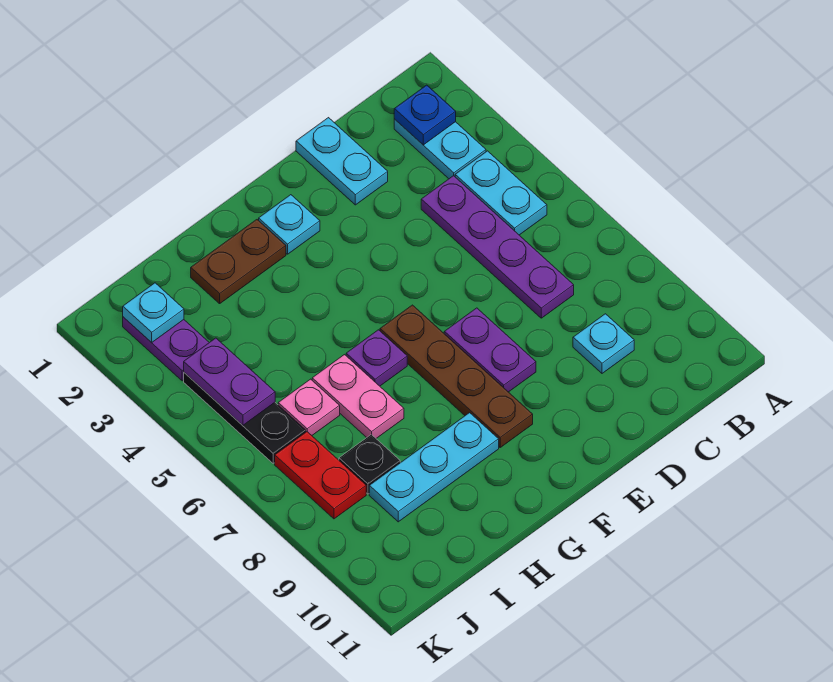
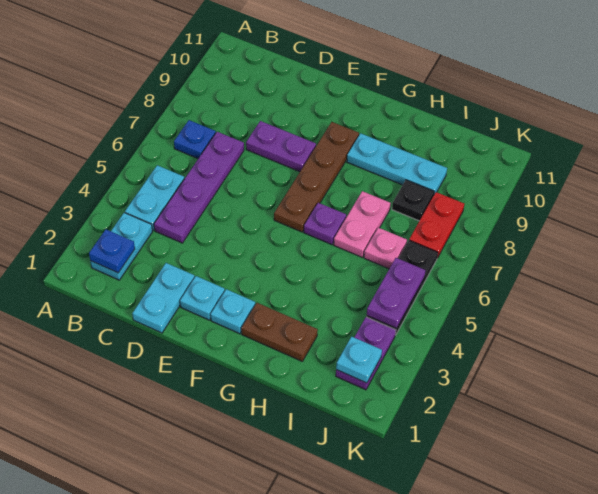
none -> blue 1x1 plate [174,120,216,159]
cyan 1x1 plate [573,314,634,373] -> cyan 1x1 plate moved to [180,276,225,320]
purple 1x2 plate [444,308,536,392] -> purple 1x2 plate turned to [246,121,316,172]

